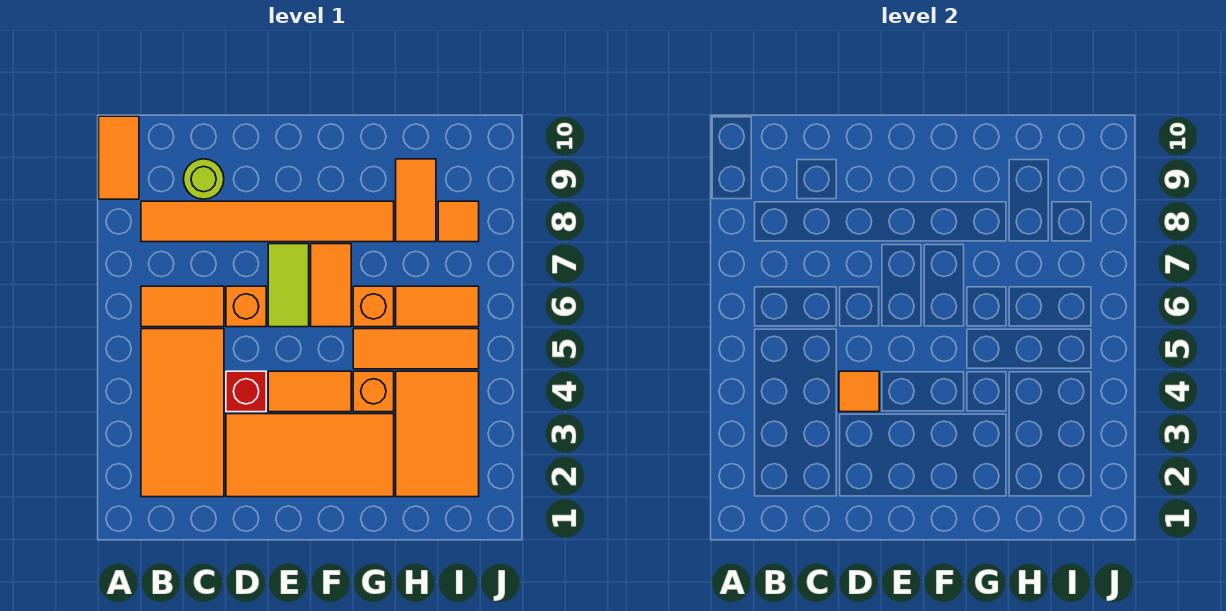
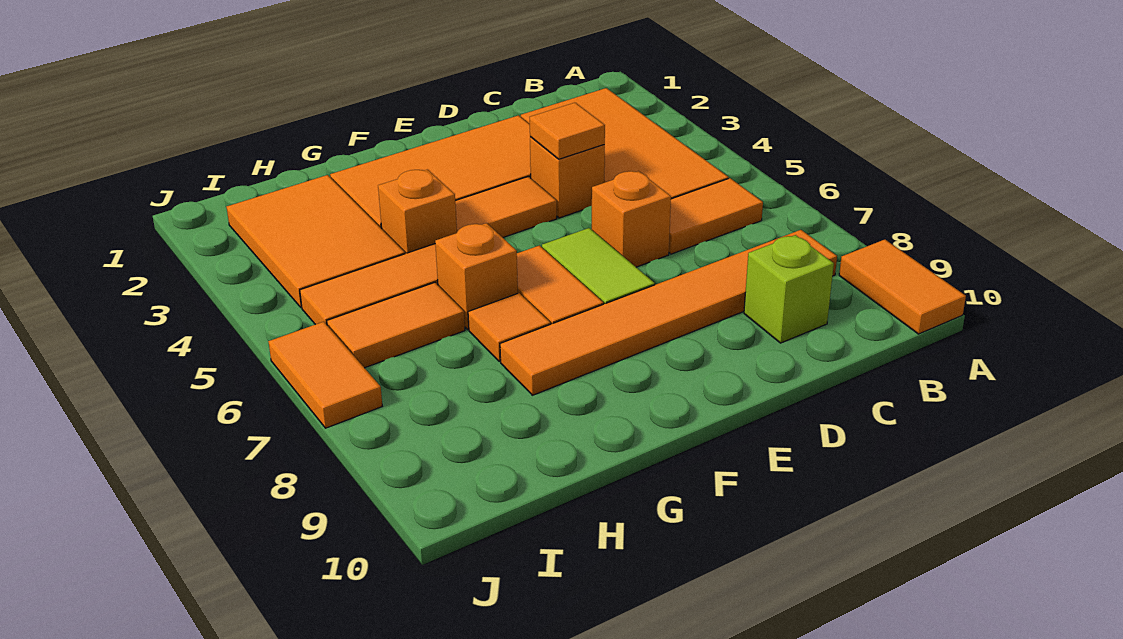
lime 1x1 round brick [184,159,224,199] -> lime 1x1 brick [744,235,834,343]
red 1x1 brick [226,371,266,412] -> orange 1x1 brick [530,137,605,218]
orange 1x2 tile [396,159,436,242] -> orange 1x2 tile moved to [268,322,382,428]
orange 1x1 tile [438,201,479,242] -> orange 1x1 tile moved to [468,293,551,362]

